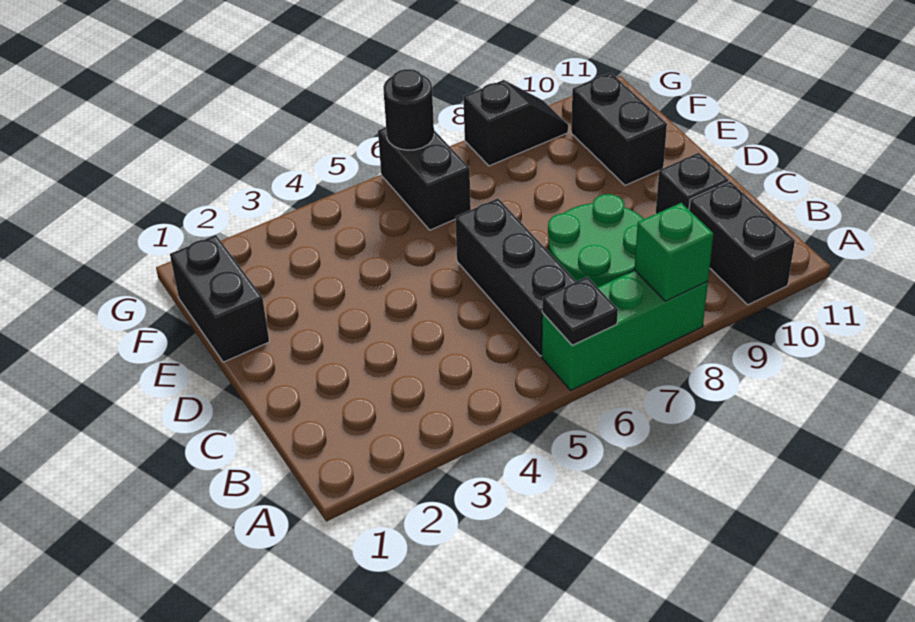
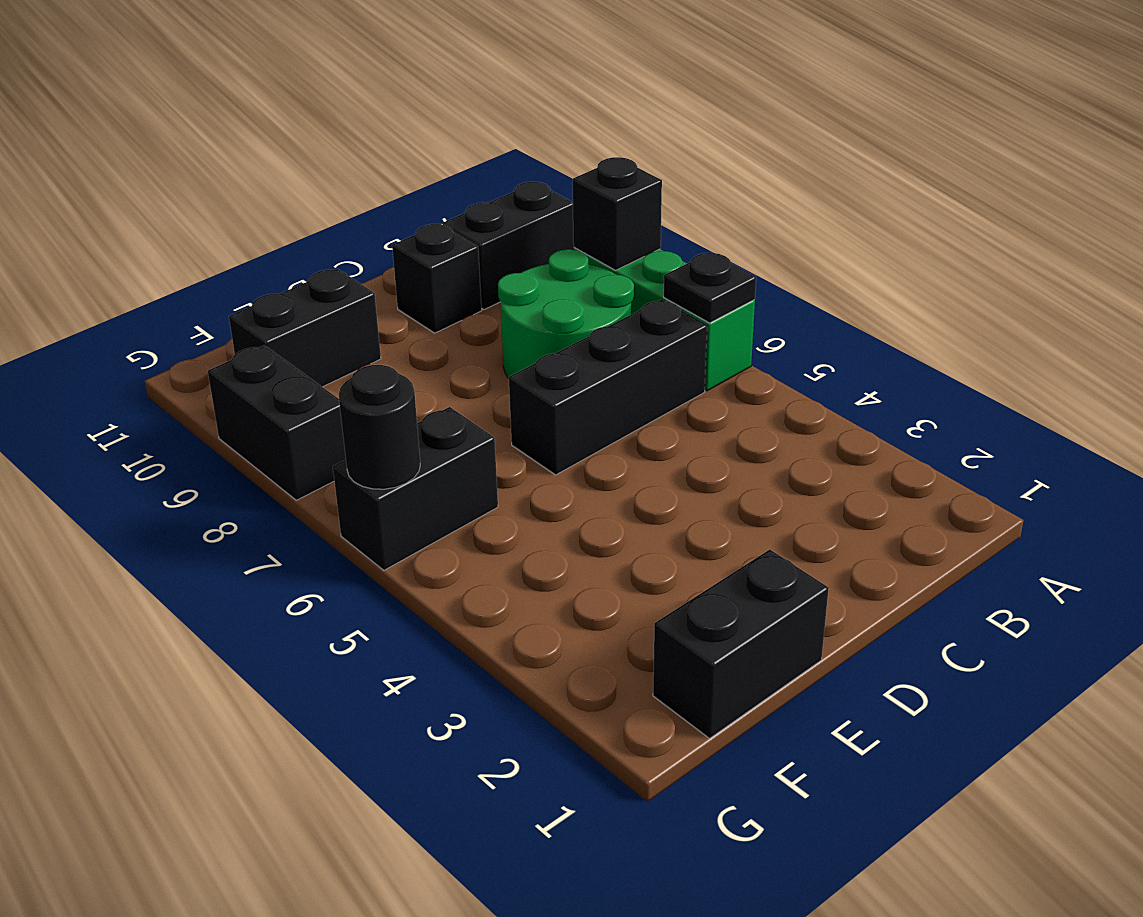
green 1x1 brick [634,203,714,301] -> black 1x1 brick [573,157,662,270]
black 1x2 slope [463,80,568,166] -> black 1x2 brick [208,345,346,500]

